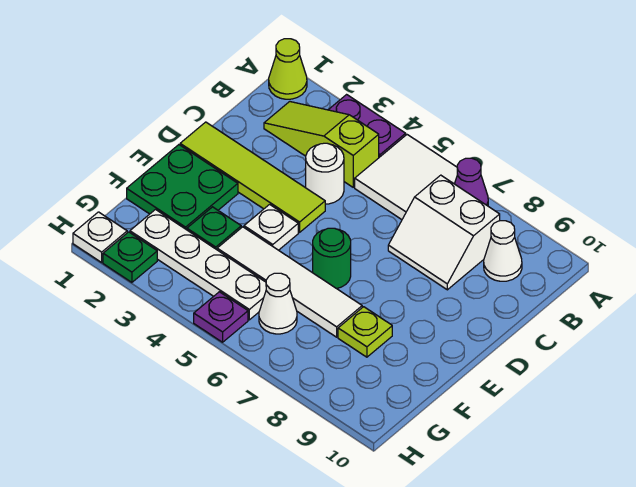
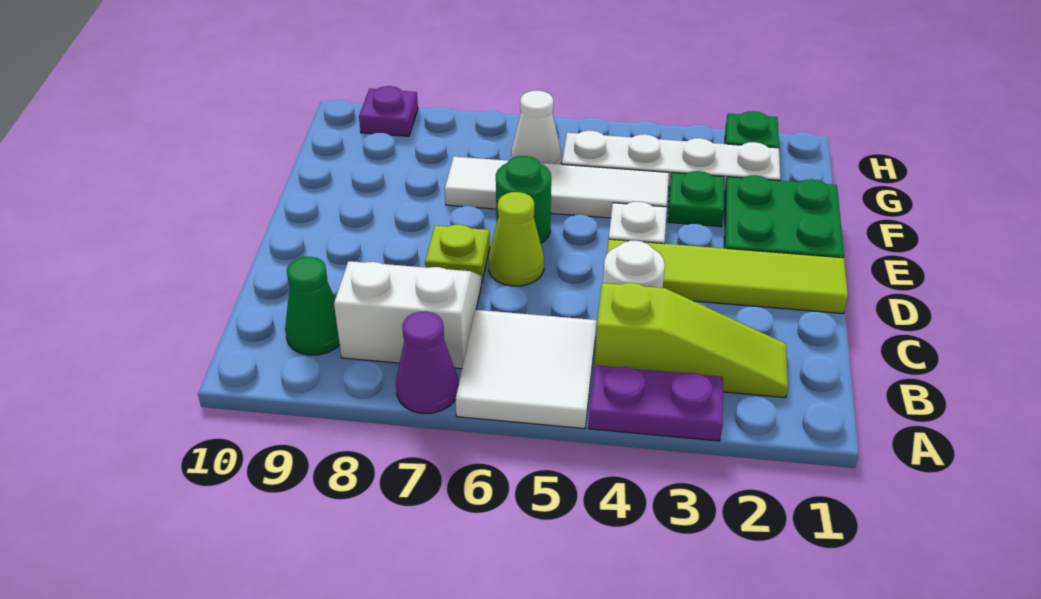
lime 1x1 cone [269,39,307,99] -> lime 1x1 cone moved to [488,192,544,286]
white 1x1 cone [484,221,522,281] -> green 1x1 cone [285,257,340,355]
lime 1x1 plate [338,307,392,357] -> lime 1x1 plate moved to [425,225,490,284]
white 1x1 plate [73,212,127,262] -> none
purple 1x1 plate [194,292,248,342] -> purple 1x1 plate moved to [359,86,418,136]

